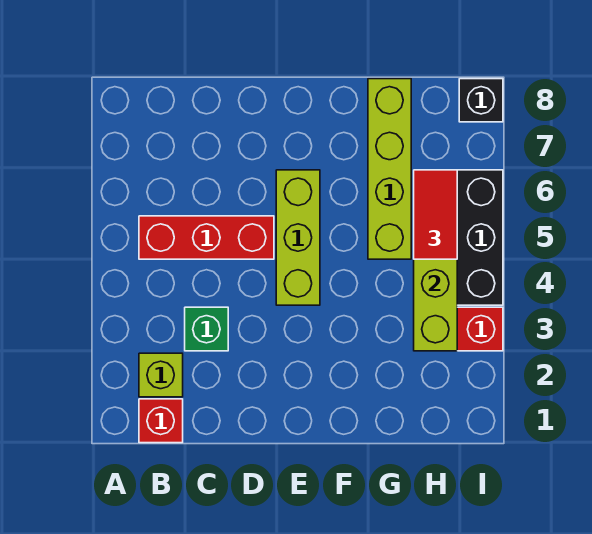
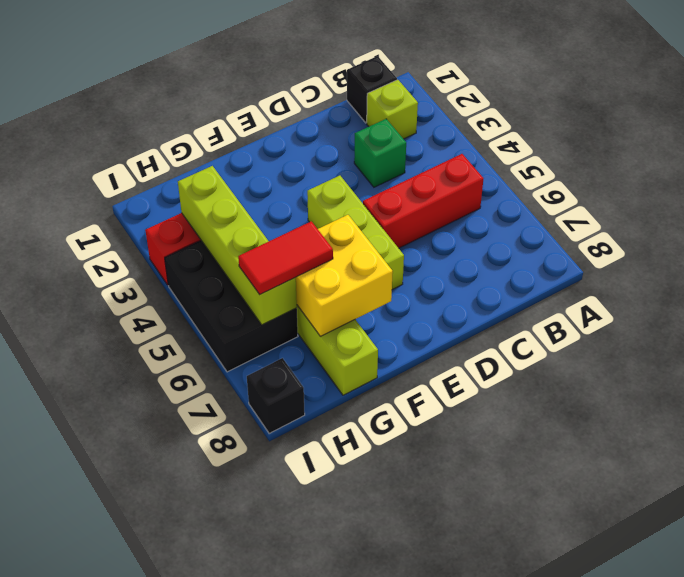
red 1x1 brick [139,399,183,443] -> black 1x1 brick [347,56,397,123]
none -> yellow 2x2 brick [295,215,393,336]
red 1x2 tile [414,170,457,259] -> red 1x2 tile turned to [238,221,333,294]

